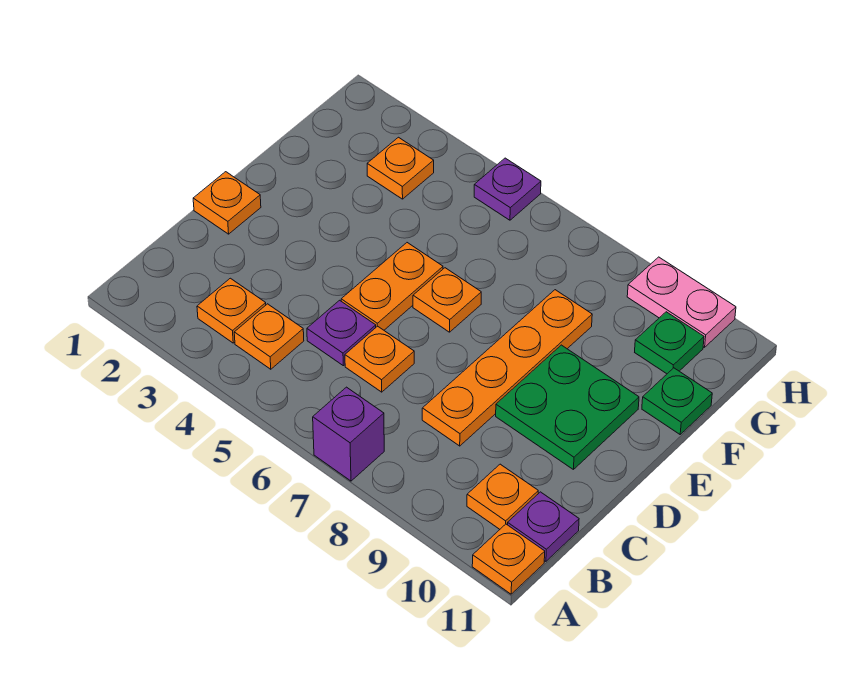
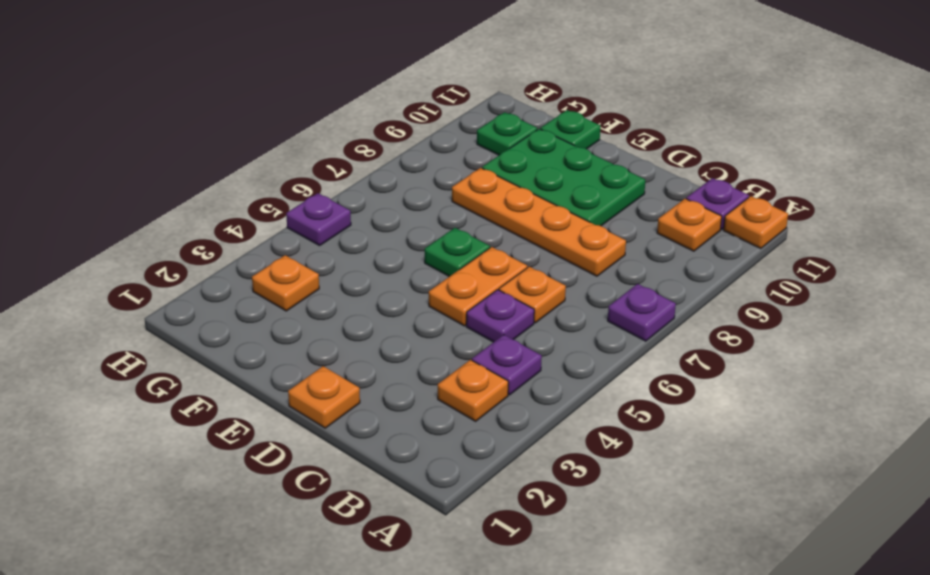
purple 1x1 brick [313,387,384,481] -> purple 1x1 plate [608,284,676,341]
orange 1x1 plate [234,304,304,369] -> purple 1x1 plate [472,335,542,395]
orange 1x2 plate [341,243,443,330] -> orange 1x2 plate turned to [429,247,527,326]
green 2x2 plate [496,345,639,469] -> green 2x3 plate [482,129,645,226]
orange 1x1 plate [413,268,481,332] -> green 1x1 plate [425,228,490,277]
pink 1x2 plate [627,257,736,347] -> none

